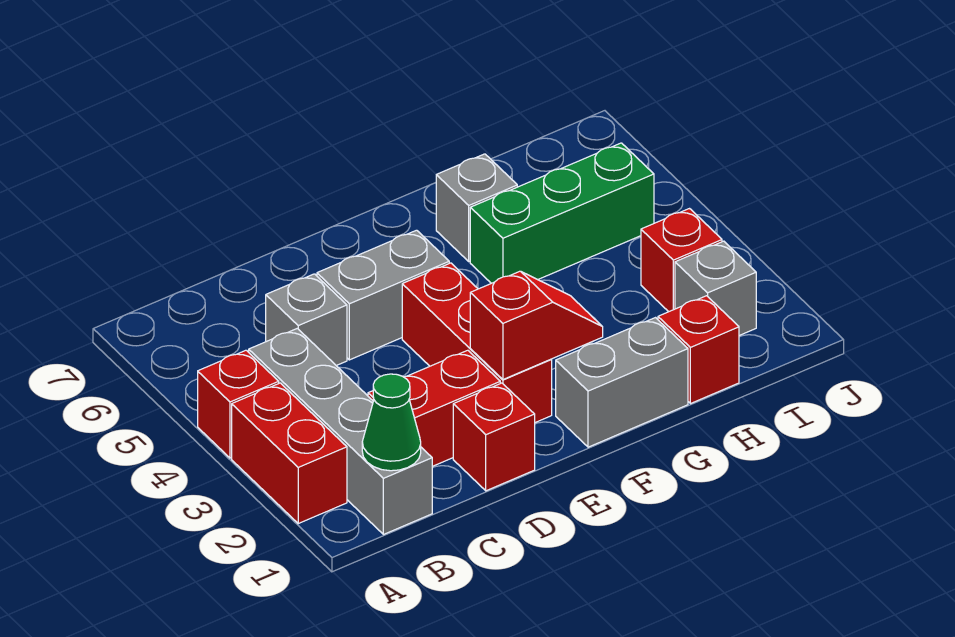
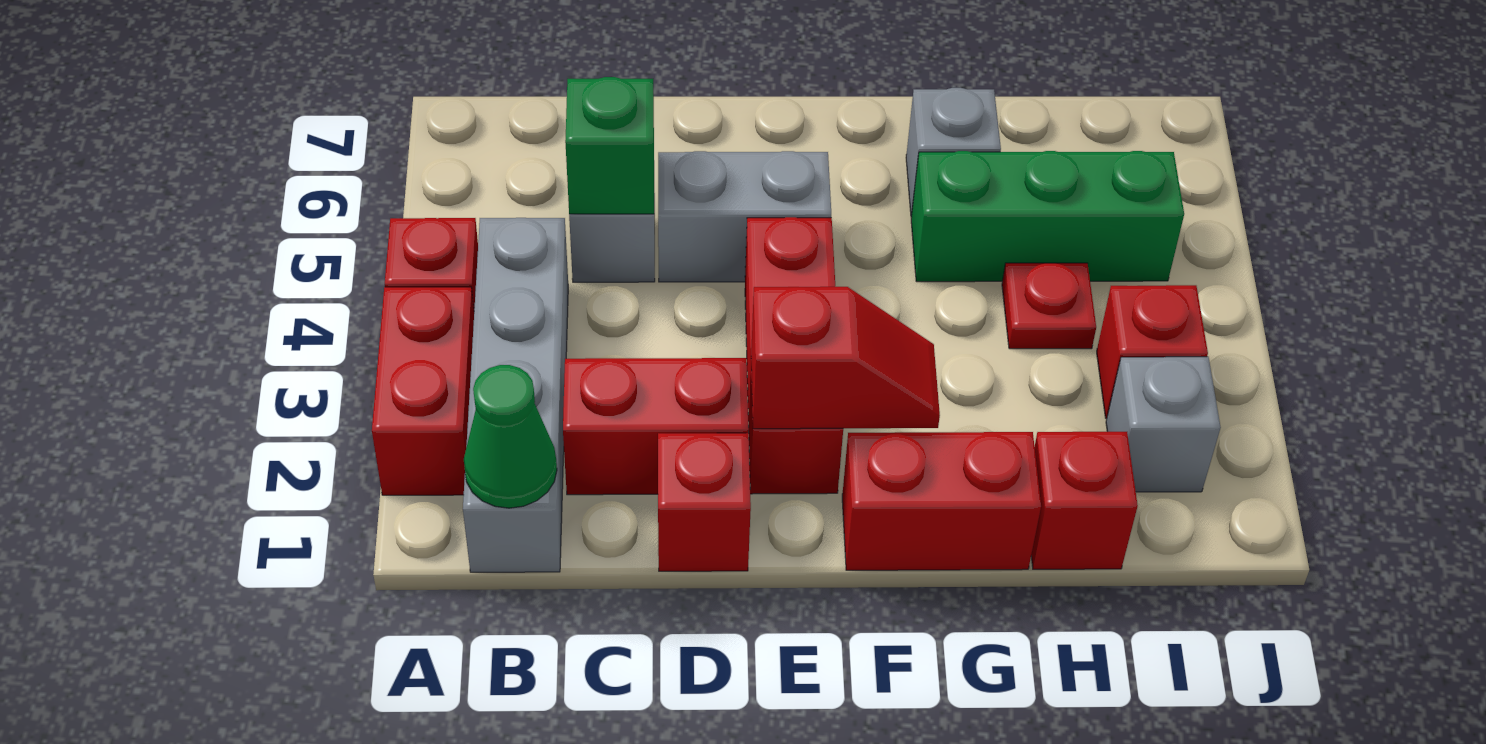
none -> green 1x1 brick [565,77,654,214]
grey 1x2 brick [556,318,688,447] -> red 1x2 brick [842,432,1041,570]
none -> red 1x1 plate [1002,263,1096,349]

